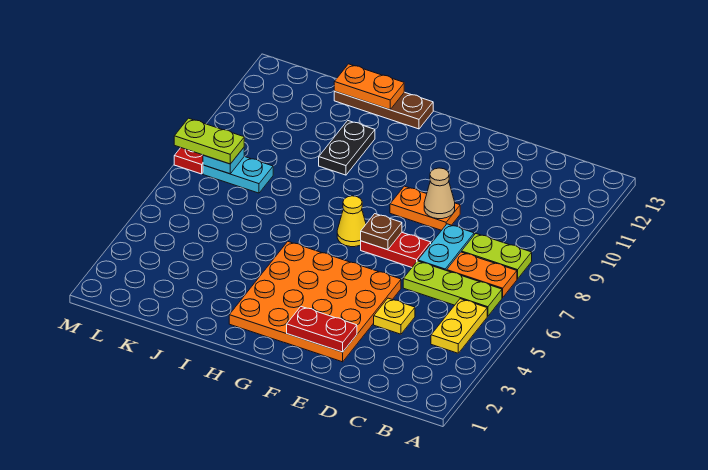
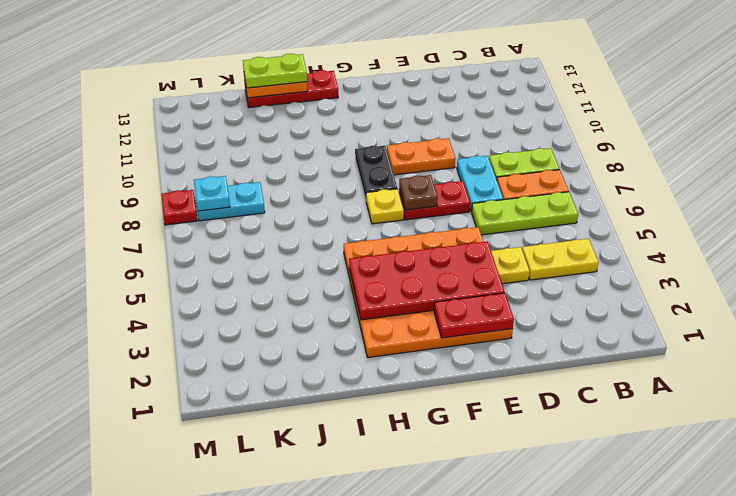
yellow 1x2 plate [431,299,487,353] -> yellow 1x2 plate turned to [522,239,599,280]
none -> red 2x4 plate [349,241,505,320]
tan 1x1 cone [424,168,455,219] -> none
yellow 1x1 cone [337,196,366,247] -> yellow 1x1 plate [366,189,404,224]
brown 1x3 plate [334,92,433,129] -> red 1x3 plate [245,70,338,107]
black 1x2 plate [319,121,375,175] -> black 1x2 plate moved to [355,146,397,199]
lime 1x2 plate [174,118,244,164] -> lime 1x2 plate moved to [243,54,307,88]

